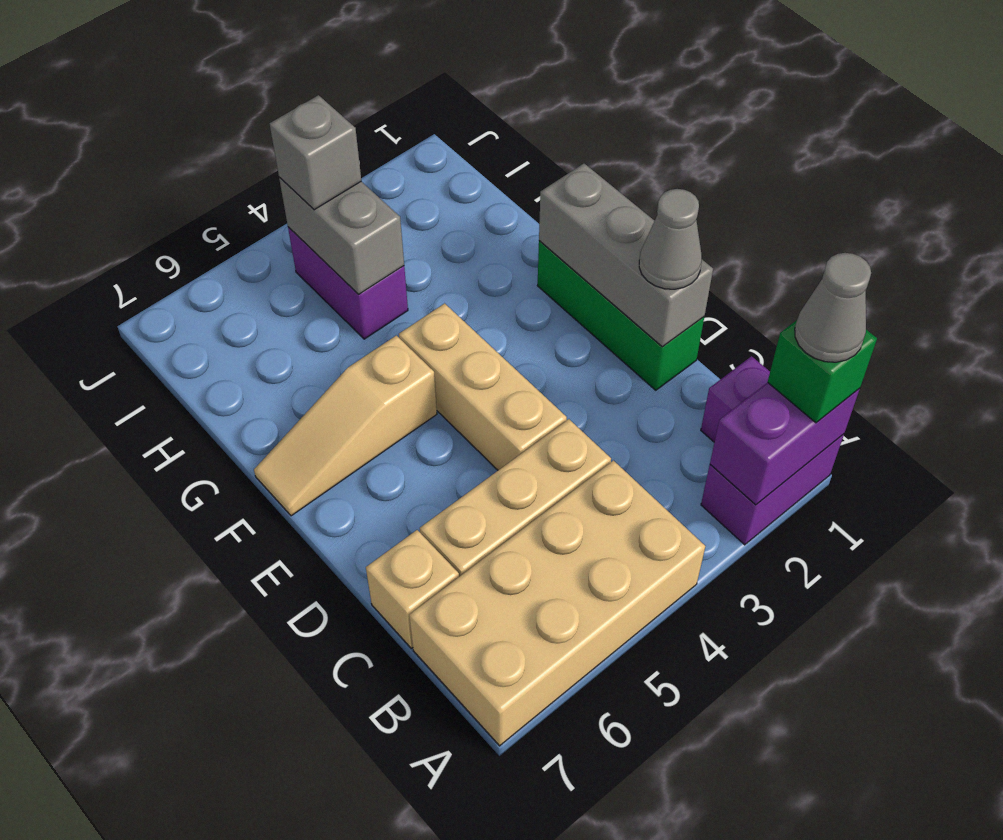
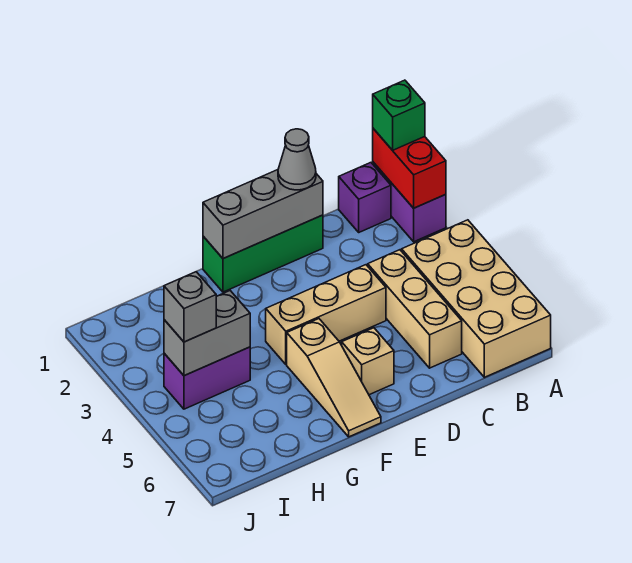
purple 1x2 brick [710,383,860,505] -> red 1x2 brick [373,129,446,208]
grey 1x1 cone [795,253,871,362] -> none
tan 1x1 brick [366,530,459,648] -> tan 1x1 brick moved to [342,328,394,395]

